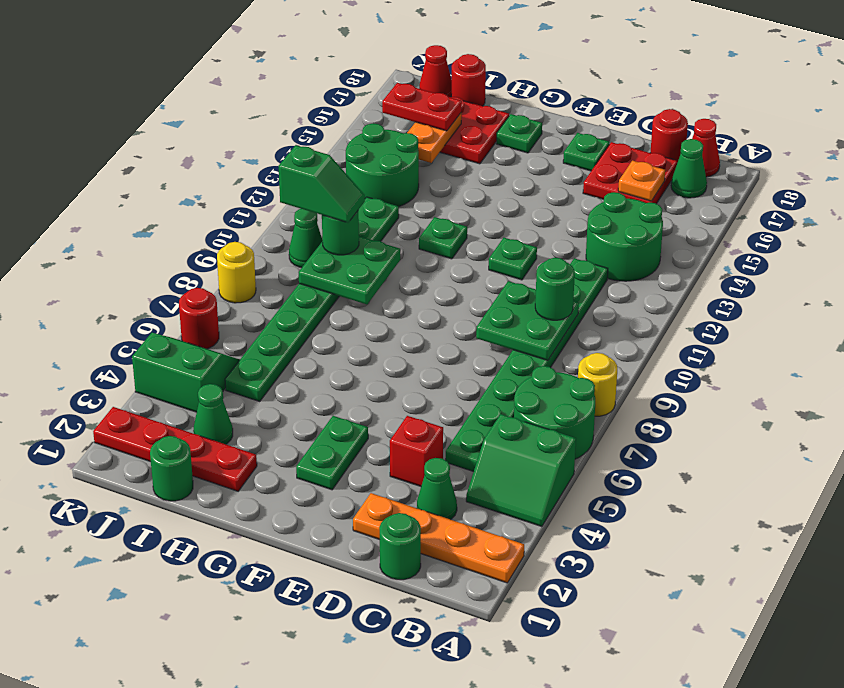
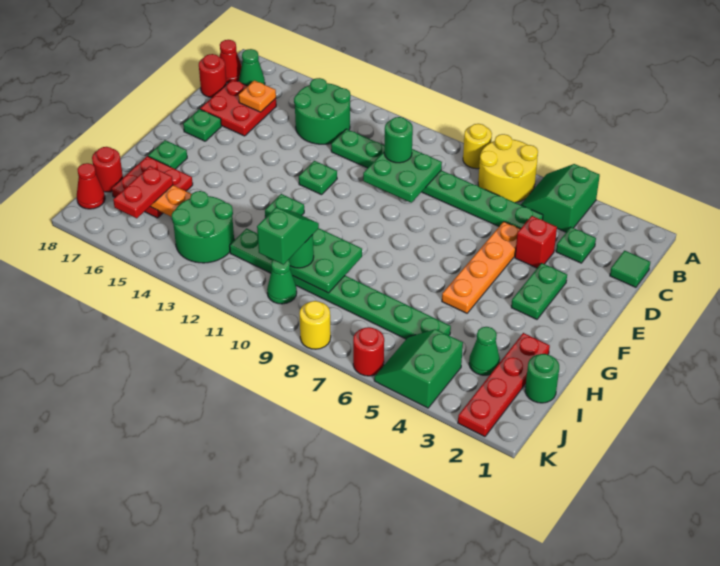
orange 1x4 plate [353,493,524,583] -> orange 1x4 plate moved to [442,222,520,313]
green 2x2 slope [466,414,576,527] -> green 2x2 slope turned to [521,164,600,232]
green 2x2 round brick [514,366,595,459] -> yellow 2x2 round brick [478,134,538,203]
green 1x1 round brick [379,513,421,580] -> green 1x1 tile [610,251,650,287]
green 1x1 cone [417,458,457,520] -> green 1x1 plate [556,227,596,263]
green 1x2 plate [296,416,368,490] -> green 1x2 plate turned to [511,263,567,319]

